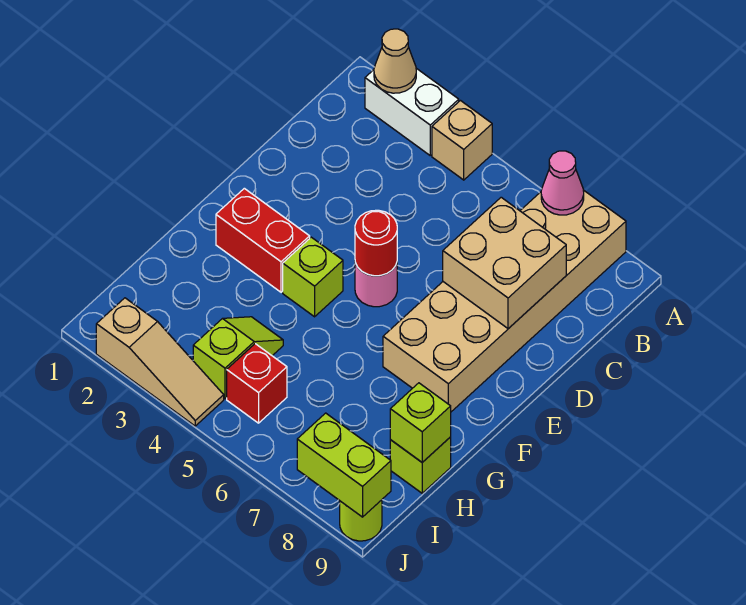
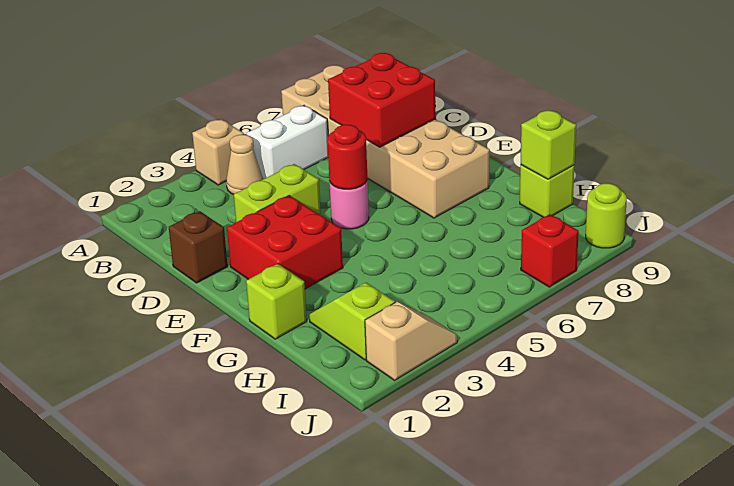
white 1x2 brick [365,68,459,155] -> white 1x2 brick moved to [246,106,328,179]
tan 1x1 cone [374,29,416,93] -> tan 1x1 cone moved to [226,135,263,195]
pink 1x1 cone [541,151,584,215] -> none
tan 2x2 brick [443,197,566,329] -> red 2x2 brick [328,53,435,147]
none -> brown 1x1 brick [169,211,228,283]
red 1x2 brick [216,188,310,292] -> red 2x2 brick [227,196,343,289]
lime 1x1 brick [283,237,343,317] -> lime 1x1 brick moved to [246,264,307,339]
lime 1x2 slope [193,317,283,399] -> lime 1x2 slope moved to [309,283,395,360]
red 1x1 brick [227,344,287,423] -> red 1x1 brick moved to [521,214,579,287]
tan 1x3 slope [96,298,224,426] -> tan 1x2 slope [365,302,457,380]
lime 1x2 brick [297,413,391,517] -> lime 1x2 brick moved to [234,164,321,222]

